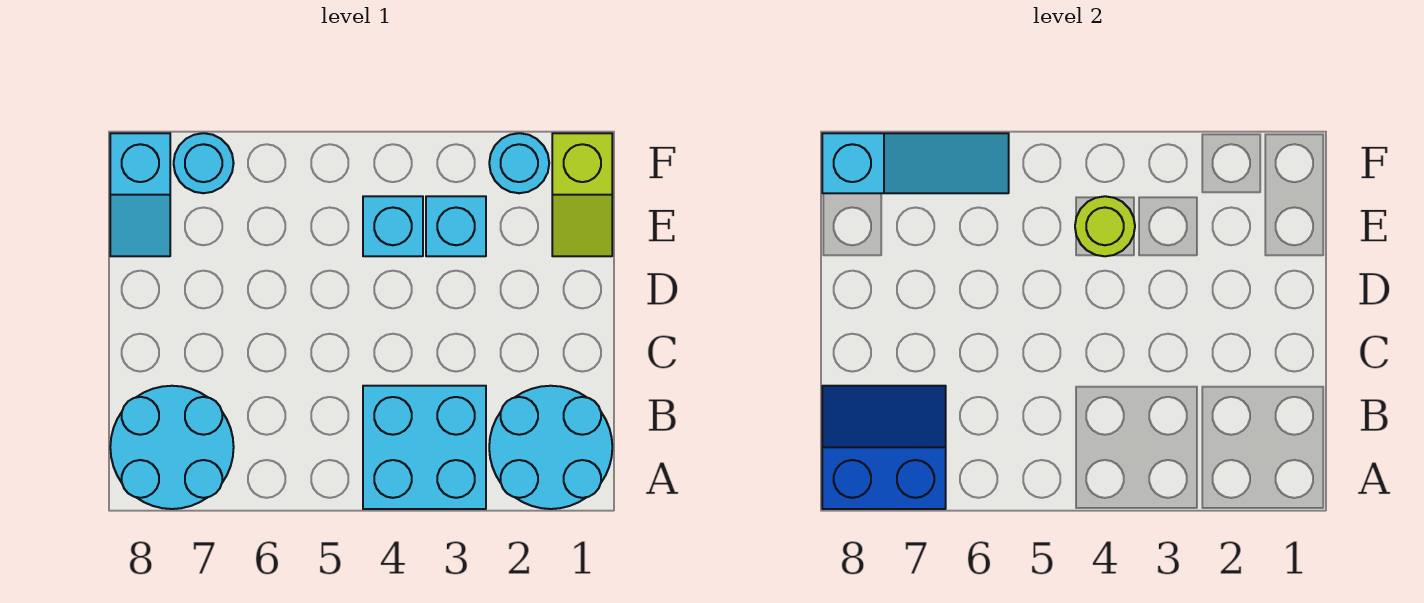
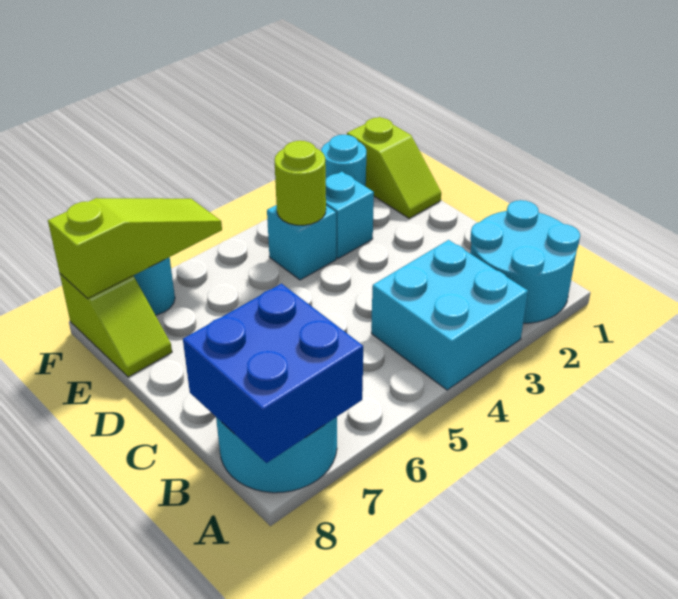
blue 2x2 slope [822,386,946,509] -> blue 2x2 brick [183,284,363,463]
cyan 1x2 slope [110,133,170,256] -> lime 1x2 slope [60,274,172,377]
cyan 1x3 slope [822,133,1009,193] -> lime 1x3 slope [48,198,222,299]

